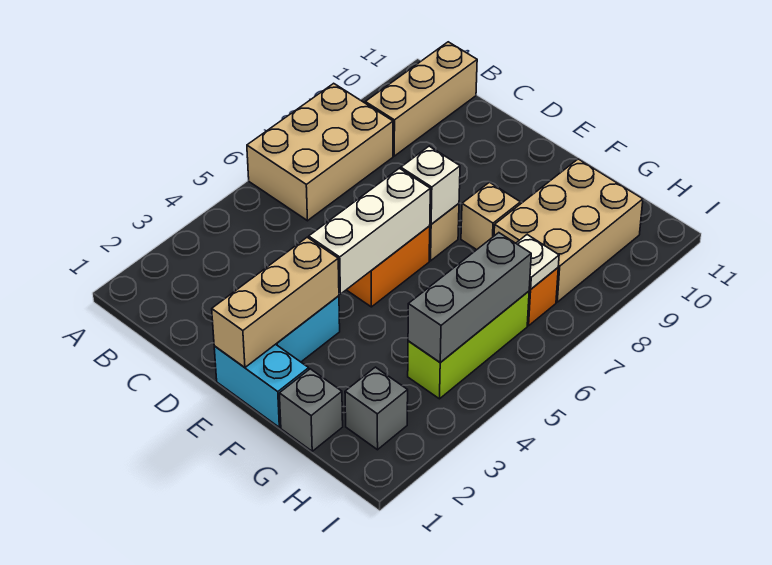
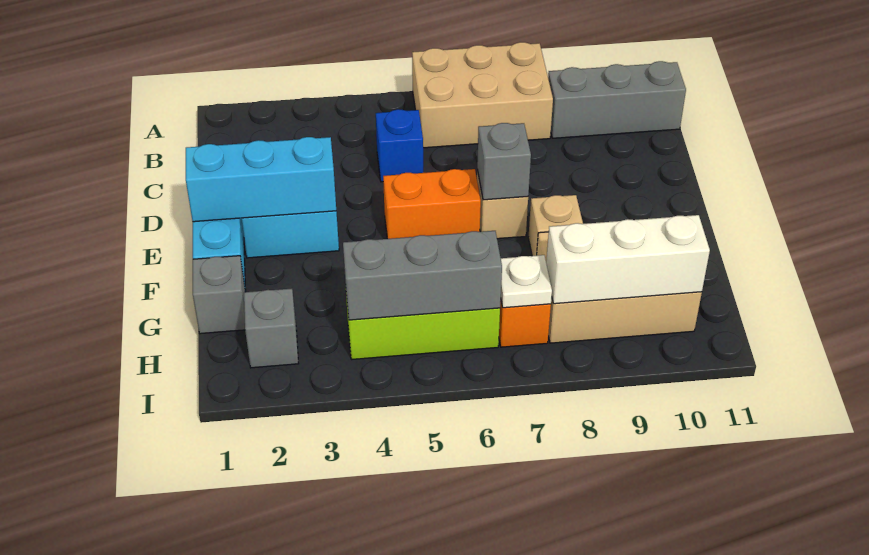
tan 1x3 brick [365,42,477,156] -> grey 1x3 brick [548,61,686,138]
none -> blue 1x1 brick [376,109,423,182]
tan 1x3 brick [212,237,339,367] -> cyan 1x3 brick [186,137,336,222]
white 1x3 brick [309,168,430,294] -> white 1x3 brick moved to [546,215,710,304]
white 1x1 brick [401,146,460,224] -> grey 1x1 brick [477,123,531,200]

